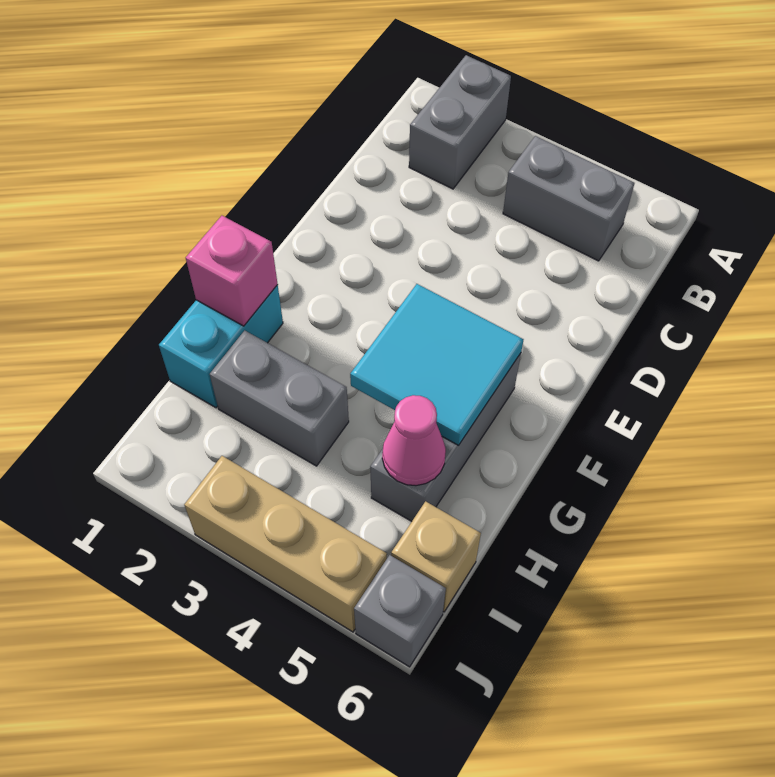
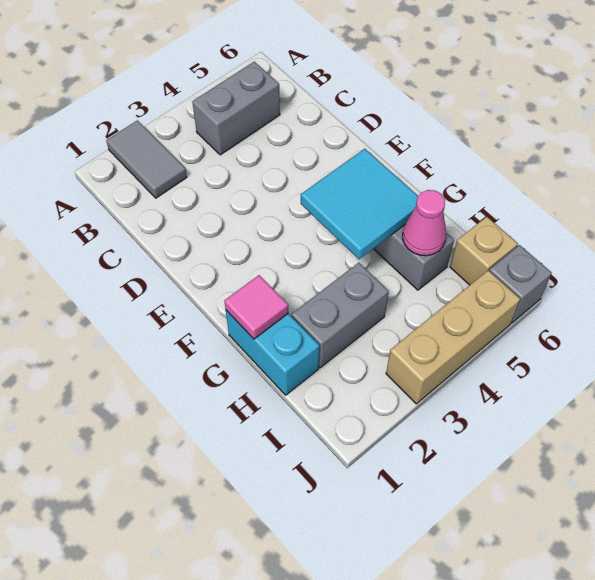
grey 1x2 brick [409,55,511,189] -> grey 1x2 tile [106,120,187,198]
pink 1x1 brick [186,216,278,326] -> pink 1x1 tile [224,275,288,339]

